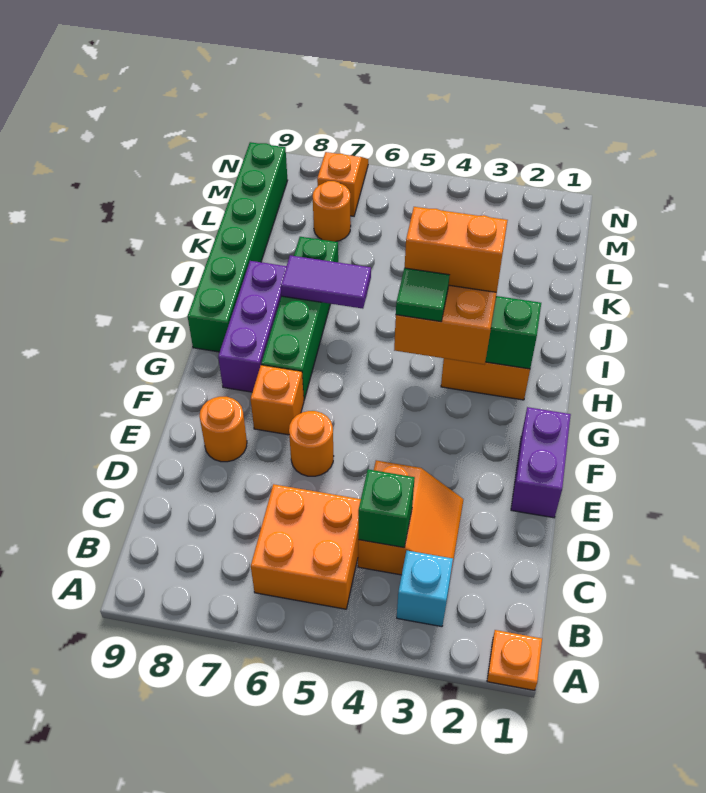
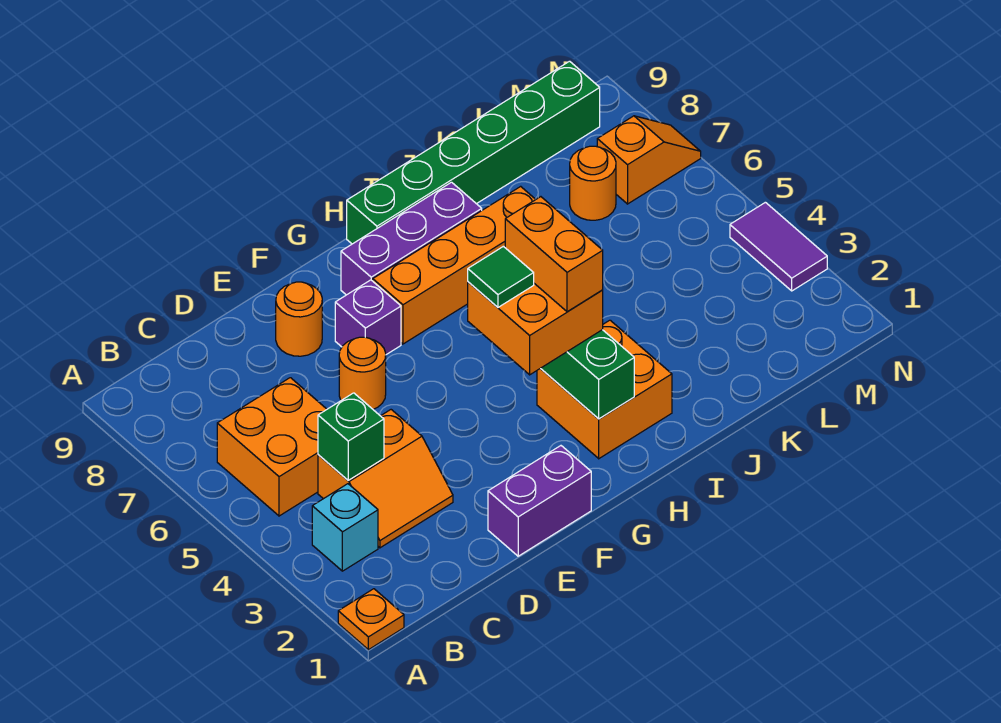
orange 1x1 brick [251,365,304,435] -> purple 1x1 brick [335,280,401,355]
green 1x4 brick [261,237,338,400] -> orange 1x4 brick [373,186,536,344]
purple 1x2 tile [281,255,371,309] -> purple 1x2 tile moved to [730,202,827,291]

